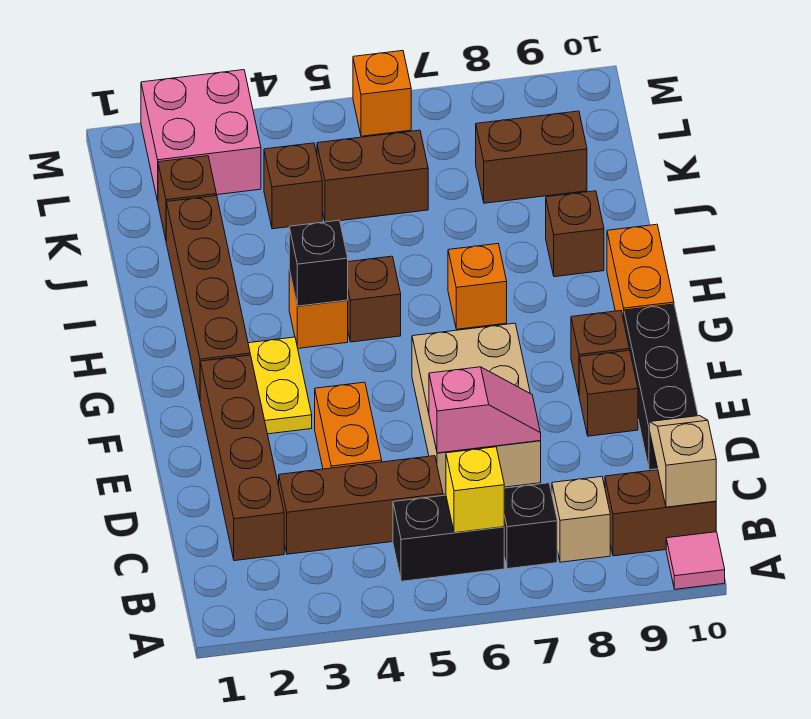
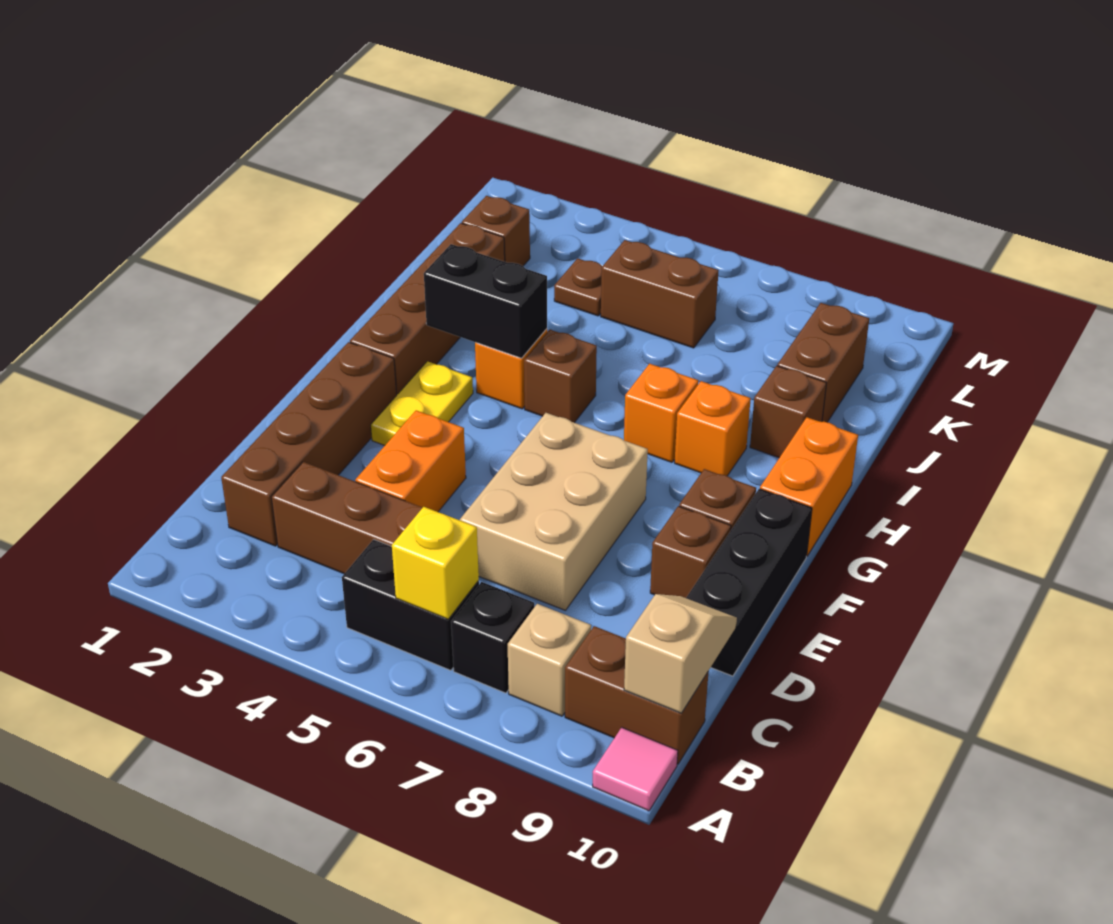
pink 1x2 slope [429,367,541,453] -> none
black 1x1 brick [289,220,348,306] -> black 1x2 brick [424,244,547,358]
brown 1x1 brick [264,143,322,229] -> brown 1x1 plate [554,258,602,316]
brown 1x2 brick [476,111,587,203] -> brown 1x2 brick turned to [777,303,869,422]
pink 2x2 brick [141,70,261,201] -> none
orange 1x1 brick [353,51,411,136] -> orange 1x1 brick moved to [675,381,751,476]

